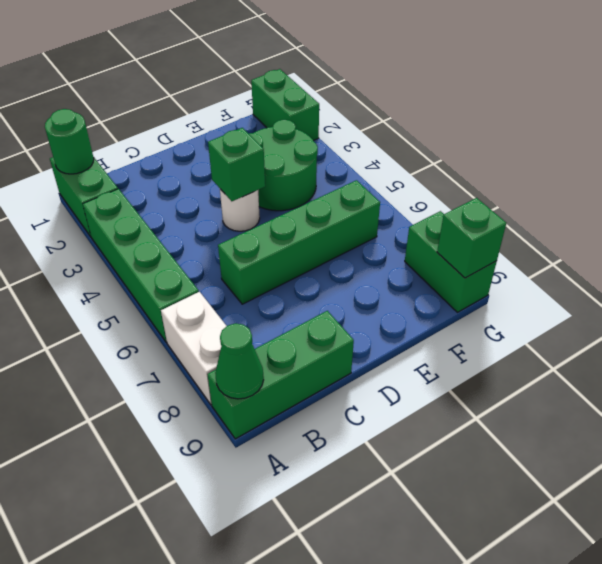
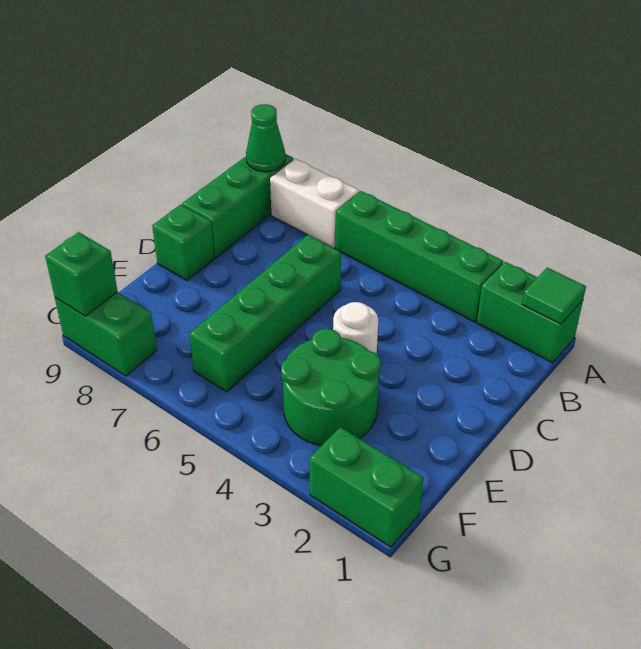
green 1x1 round brick [45,109,94,174] -> green 1x1 tile [522,268,586,324]
green 1x1 brick [208,128,265,201] -> green 1x1 brick moved to [152,205,214,281]

